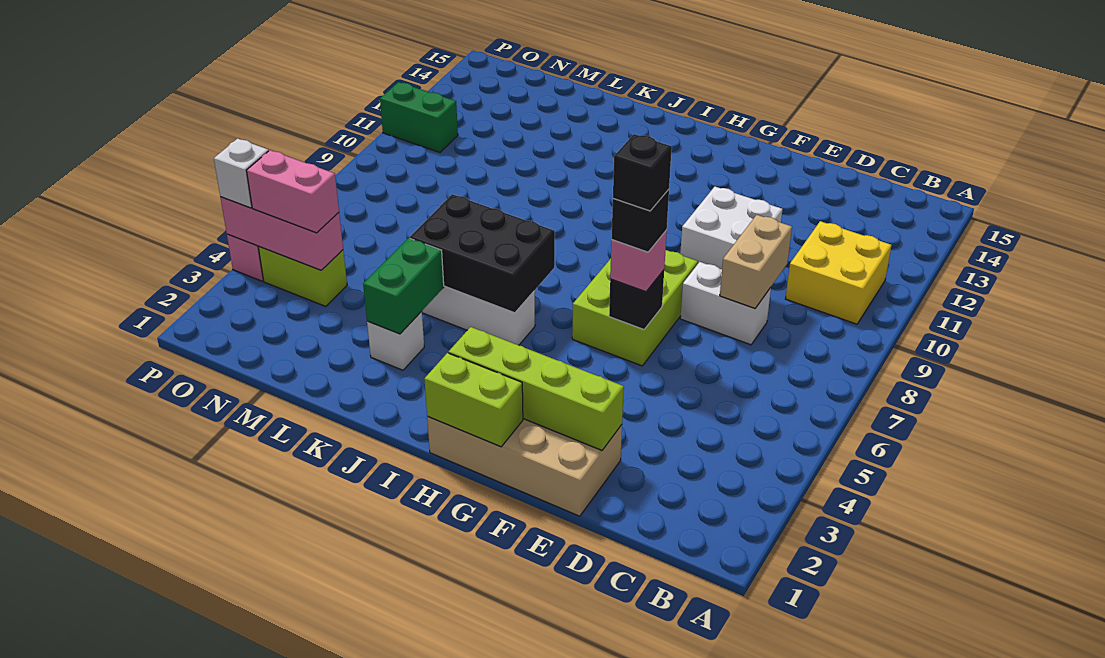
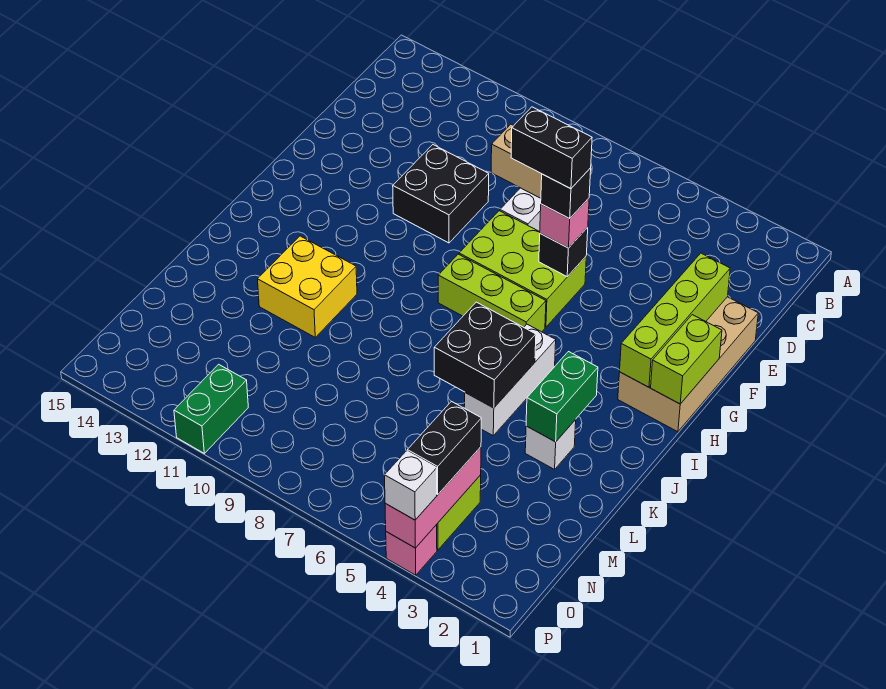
yellow 2x2 brick [786,221,892,324] -> yellow 2x2 brick moved to [258,236,357,337]
white 2x2 brick [680,187,783,269] -> black 2x2 brick [393,145,489,243]
black 1x1 brick [613,134,672,211] -> black 1x2 brick [511,107,592,189]
none -> lime 1x3 brick [438,254,546,332]
black 2x3 brick [410,194,555,313] -> black 2x2 brick [434,302,536,408]
green 1x2 brick [363,238,444,334] -> green 1x2 brick turned to [526,352,598,442]
pink 1x2 brick [246,150,339,233] -> black 1x2 brick [407,401,481,495]

